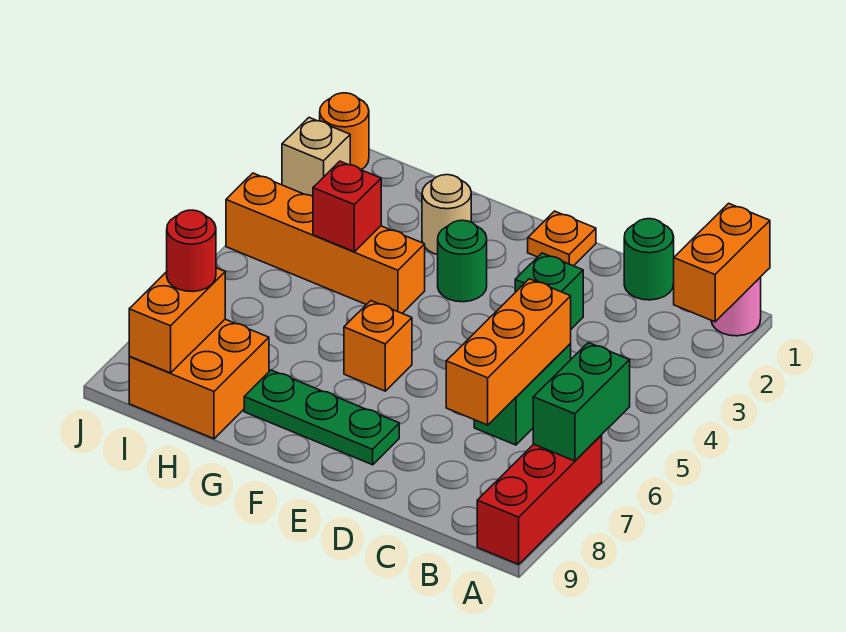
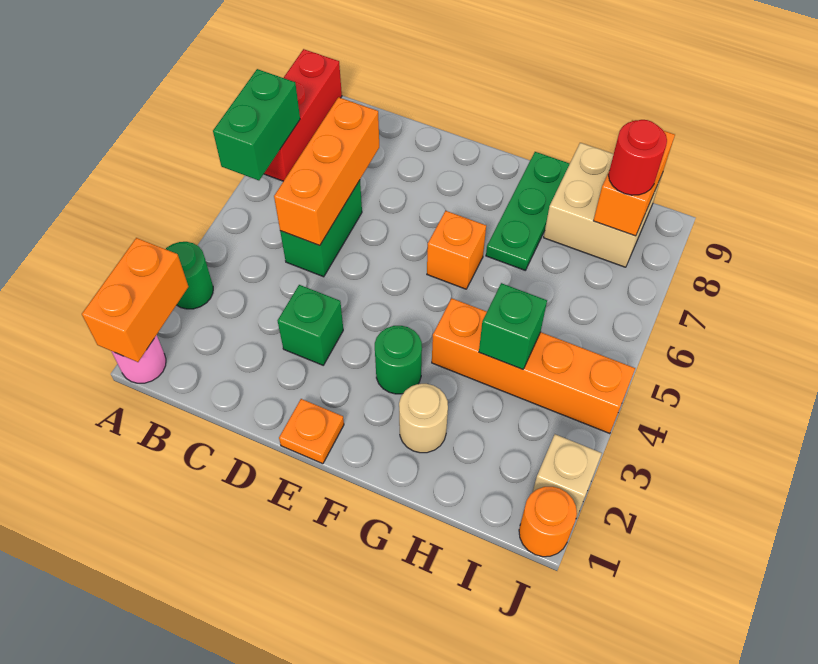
green 1x1 round brick [624,219,674,300] -> green 1x1 round brick moved to [166,242,213,309]
green 1x3 plate [244,370,399,465] -> green 1x3 plate turned to [486,152,570,270]
red 1x1 brick [313,161,381,252] -> green 1x1 brick [479,283,547,369]
orange 2x2 brick [129,319,269,439] -> tan 2x2 brick [544,143,662,267]

